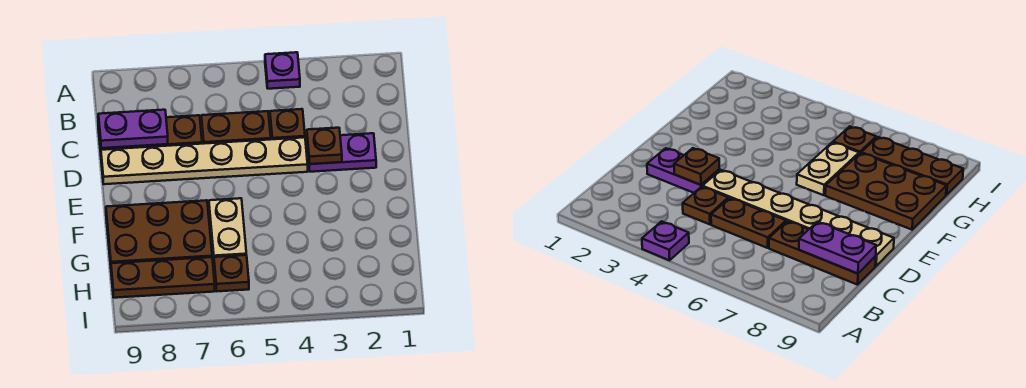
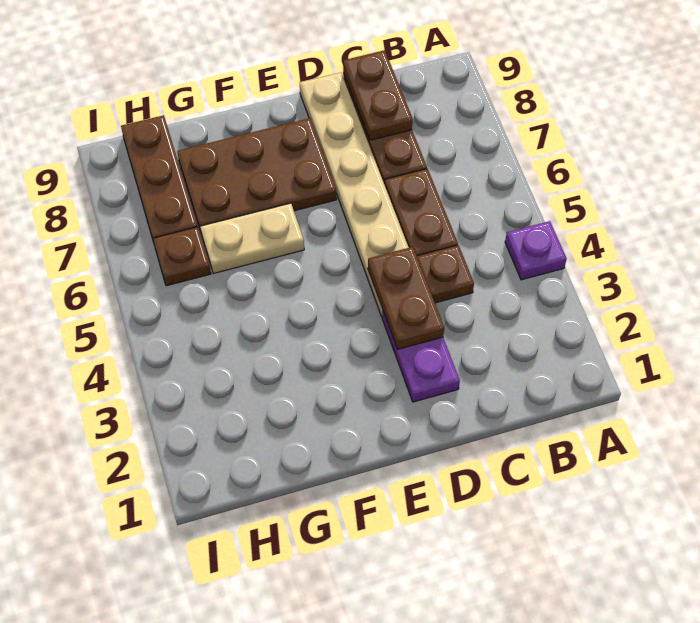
purple 1x2 plate [98,110,168,148] -> brown 1x2 plate [343,50,413,140]
brown 1x1 plate [307,128,342,164] -> brown 1x2 plate [368,247,444,349]
brown 2x3 plate [106,200,212,265] -> brown 2x3 plate turned to [177,118,337,232]

